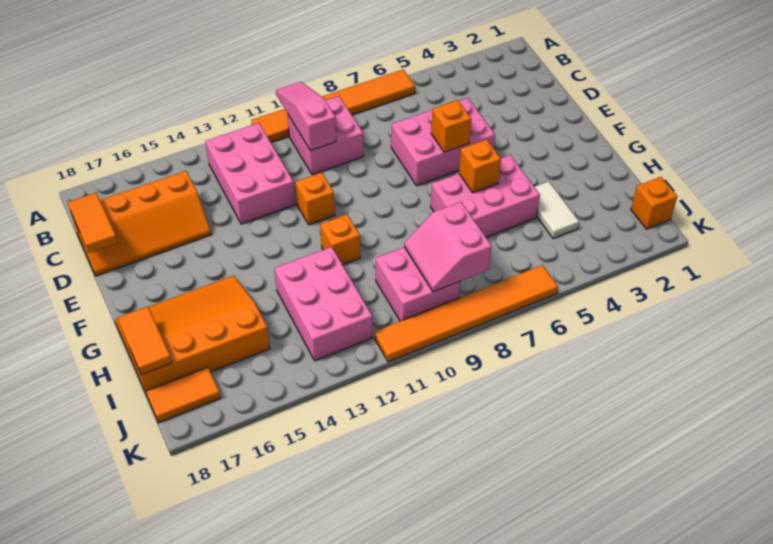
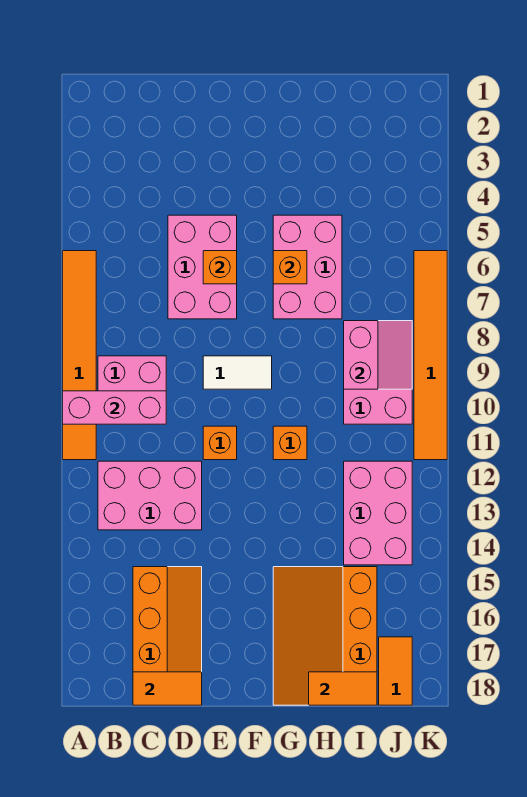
pink 1x3 slope [276,82,336,151] -> pink 1x3 brick [63,391,166,424]
white 1x2 tile [535,181,579,238] -> white 1x2 tile moved to [203,356,272,389]
pink 2x3 brick [274,247,372,361] -> pink 2x3 brick turned to [344,461,412,565]
pink 2x2 slope [404,202,492,292] -> pink 2x2 slope turned to [344,321,412,389]
orange 1x1 brick [631,177,677,229] -> none

